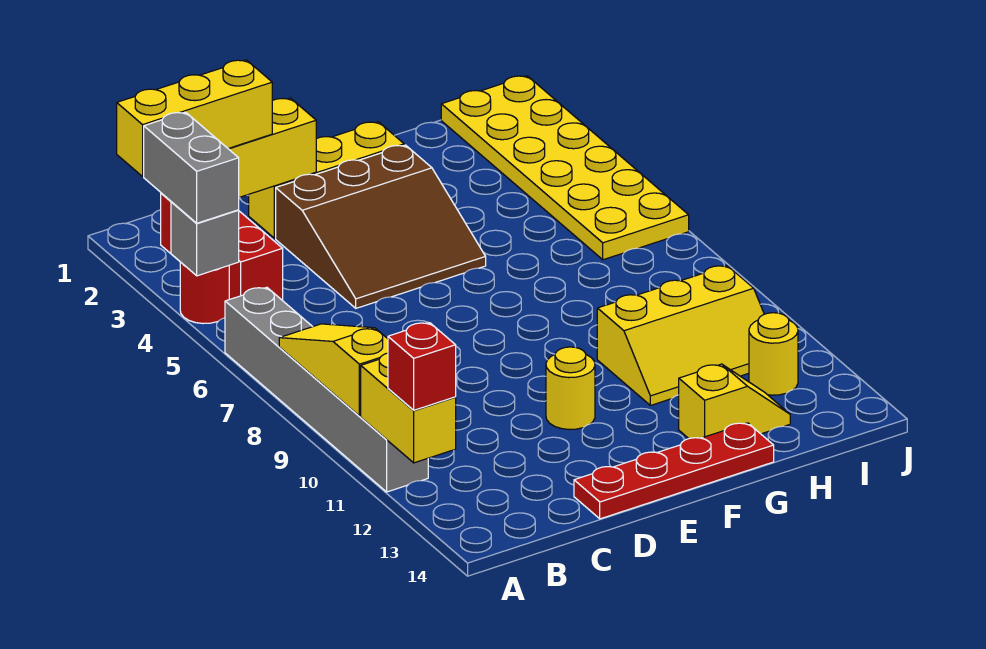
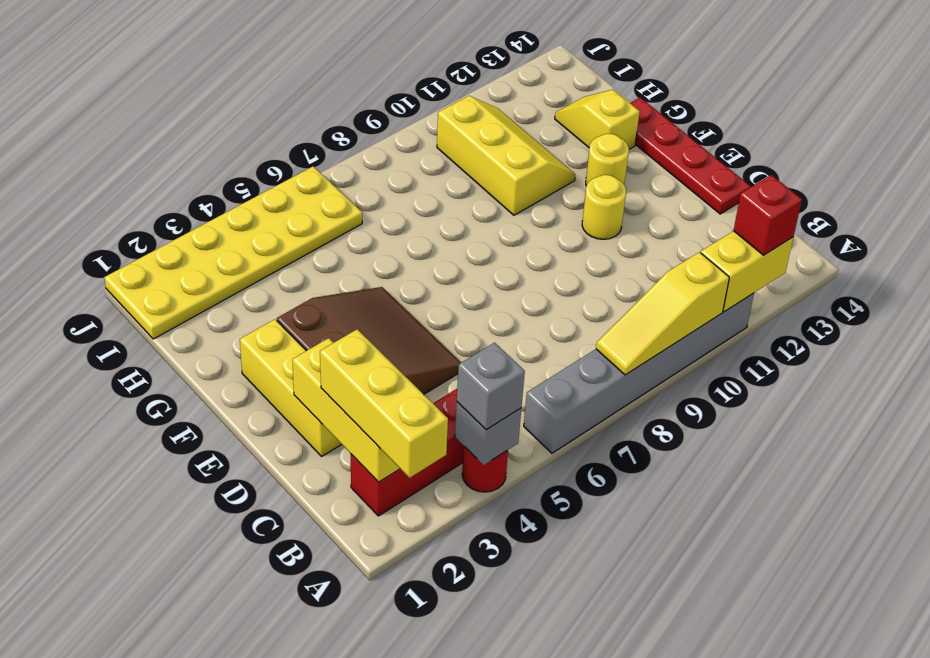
grey 1x2 brick [144,112,239,223] -> grey 1x1 brick [457,343,525,430]
yellow 1x1 round brick [749,313,798,395] -> yellow 1x1 round brick moved to [586,134,629,186]

